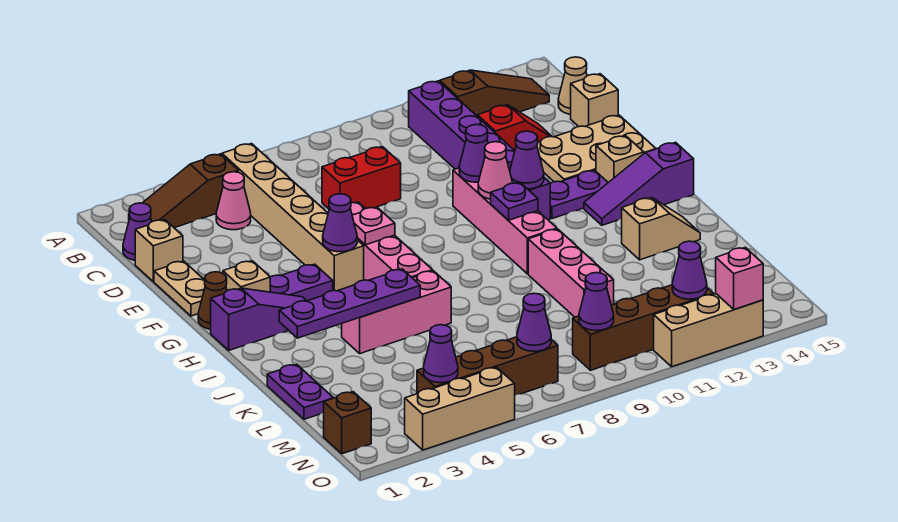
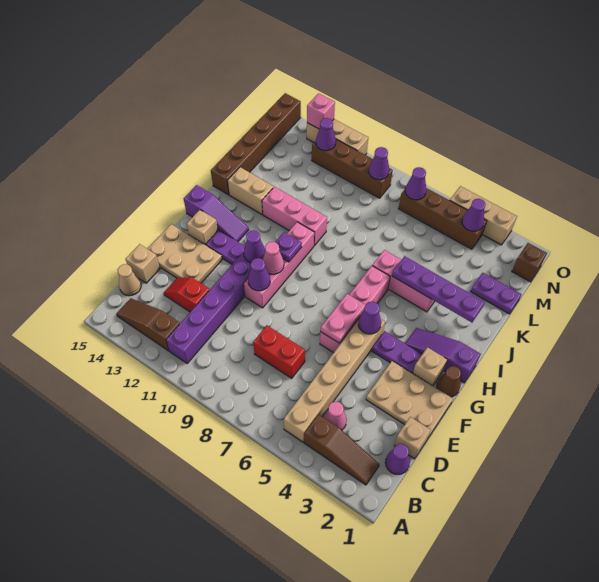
tan 1x2 plate [154,261,205,316] -> tan 2x3 plate [366,361,453,438]
pink 1x1 plate [352,207,395,245] -> pink 1x2 plate [320,294,365,343]
pink 1x3 brick [528,229,614,317] -> pink 1x3 brick turned to [262,187,327,246]
tan 1x2 slope [622,198,700,260] -> tan 1x2 brick [228,167,274,214]
none -> brown 1x6 brick [211,93,301,195]
purple 1x2 plate [267,364,333,419] -> purple 1x2 plate turned to [471,273,522,314]

